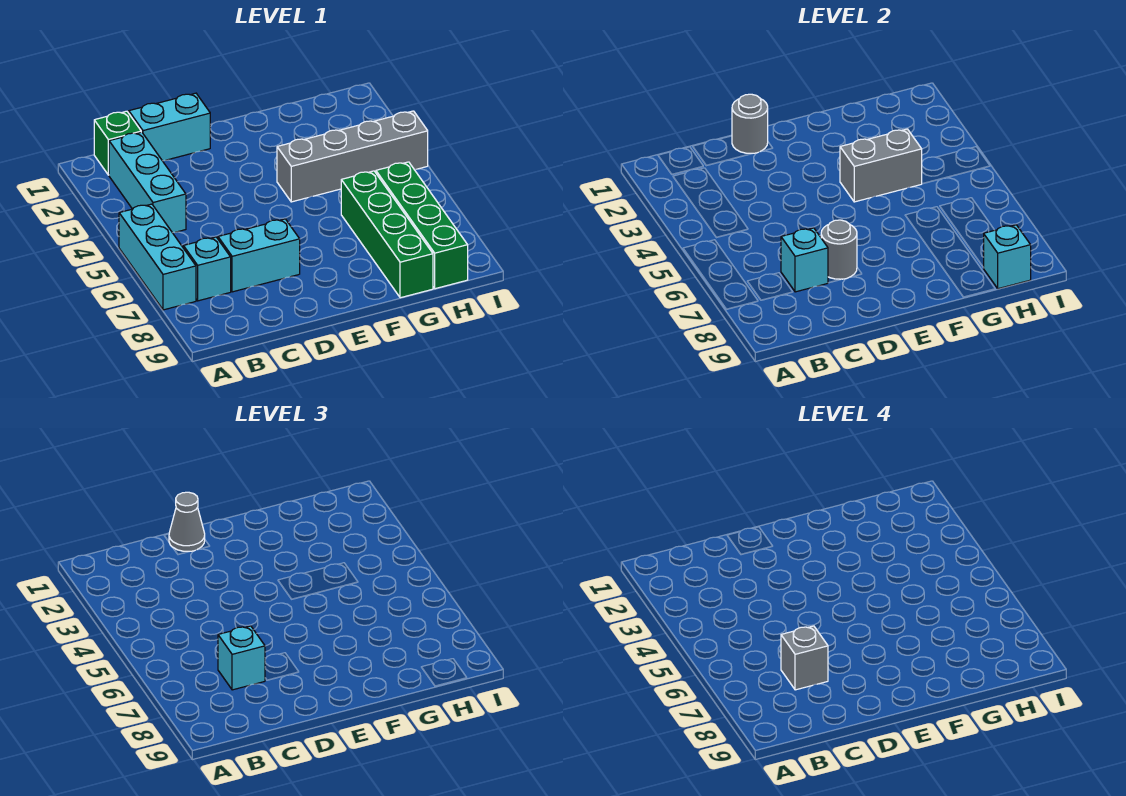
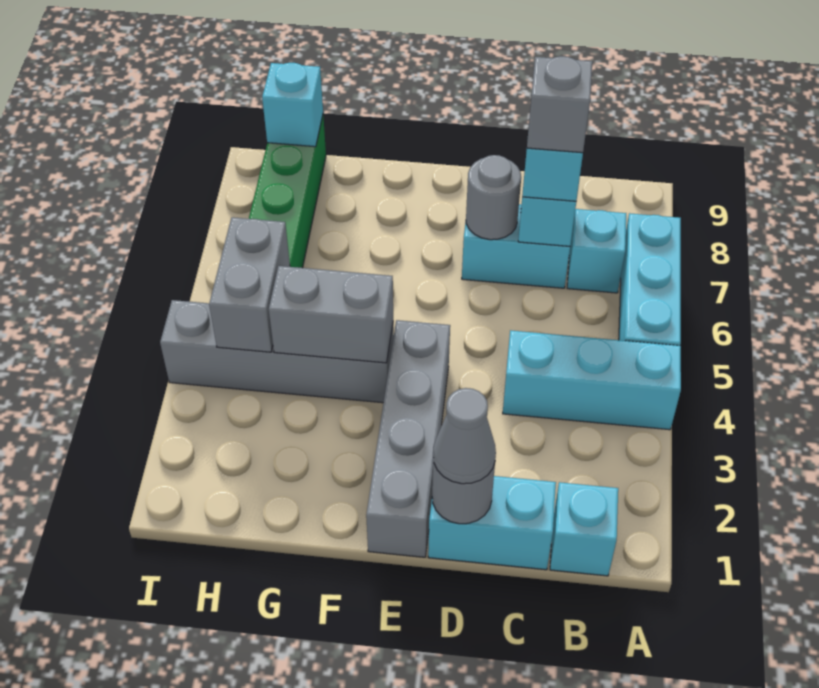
green 1x1 brick [94,111,141,175] -> cyan 1x1 brick [550,482,618,576]
cyan 1x3 brick [109,132,186,233] -> cyan 1x3 brick turned to [503,330,681,430]
none -> grey 1x4 brick [366,320,450,557]
green 1x4 brick [341,171,433,298] -> none
none -> grey 1x2 brick [209,217,290,352]

